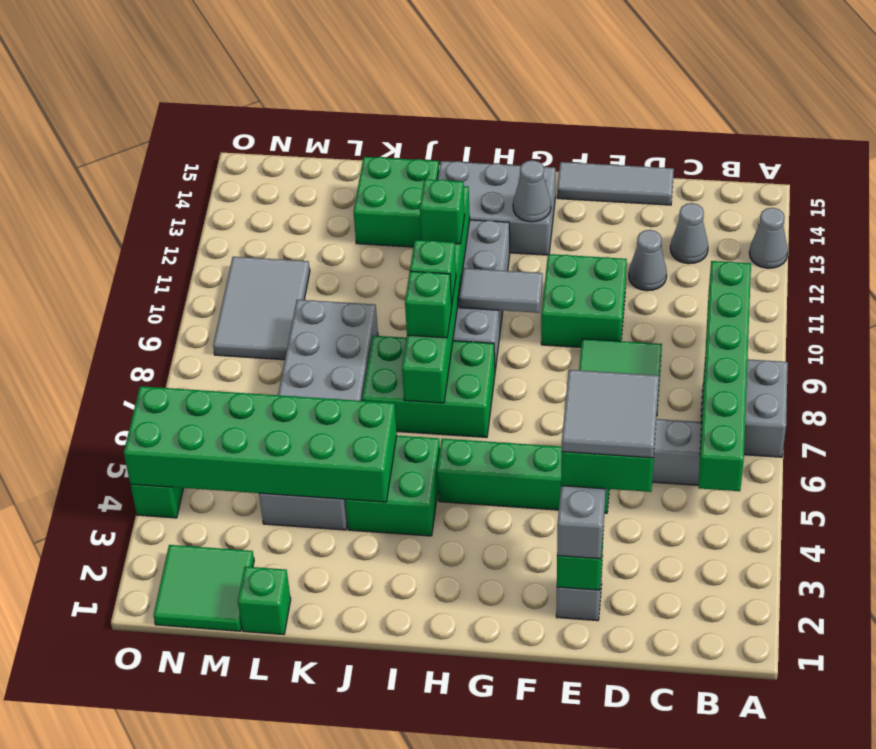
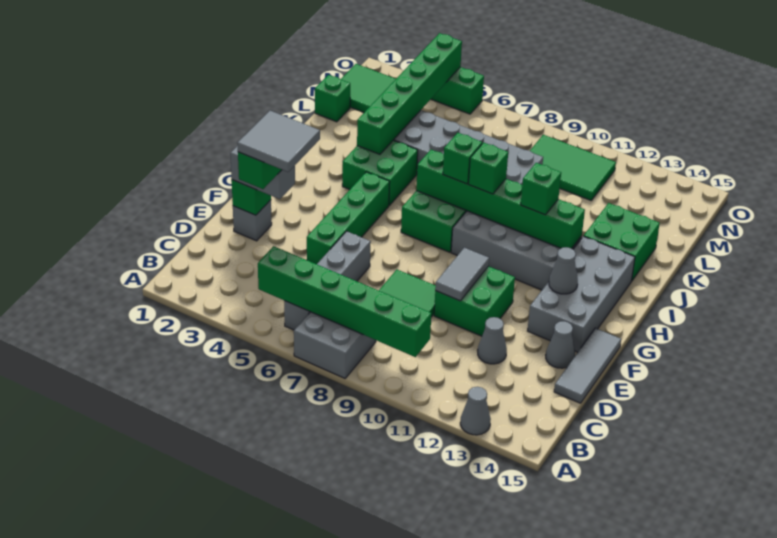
grey 1x1 cone [670,203,708,264] -> grey 1x1 cone moved to [546,321,575,368]
grey 1x2 tile [459,268,543,313] -> grey 1x2 tile moved to [435,248,489,301]
grey 2x3 brick [438,161,555,255] -> grey 2x4 brick [527,236,635,352]
green 2x6 brick [124,386,397,502] -> green 1x6 brick [357,33,462,154]
grey 2x3 tile [213,257,310,360] -> green 2x3 tile [530,135,616,200]

